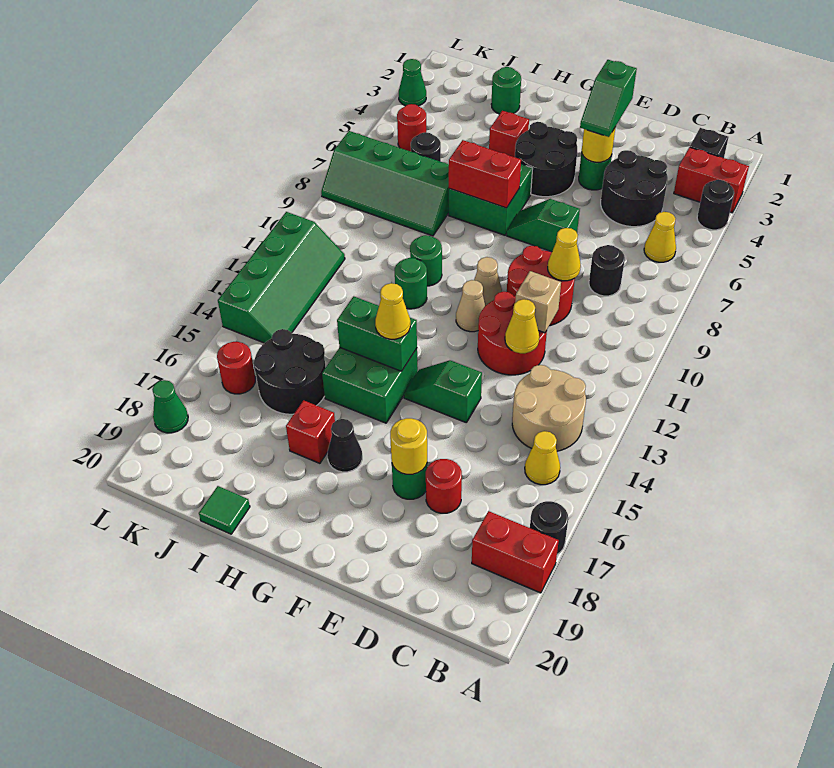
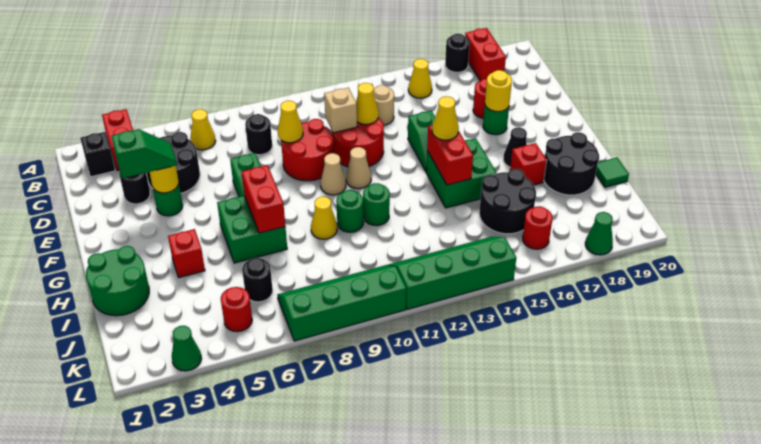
black 1x1 round brick [697,180,734,230] -> black 1x1 round brick moved to [119,172,150,204]
tan 2x2 round brick [512,365,586,451] -> tan 1x1 round brick [374,85,394,125]
black 2x2 round brick [515,122,577,197] -> black 2x2 round brick moved to [544,132,599,195]
green 1x2 brick [337,296,417,371] -> red 1x2 brick [427,125,473,185]
none -> yellow 1x1 cone [311,197,337,239]
green 1x1 round brick [491,67,521,114] -> green 2x2 round brick [86,246,149,316]
green 2x4 slope [321,131,449,236] -> green 2x4 slope turned to [277,265,406,341]

